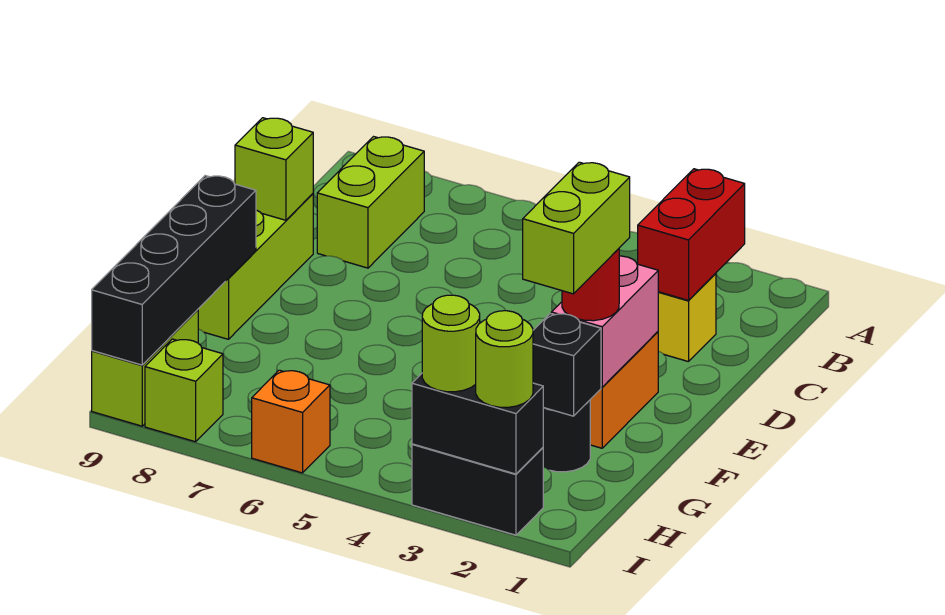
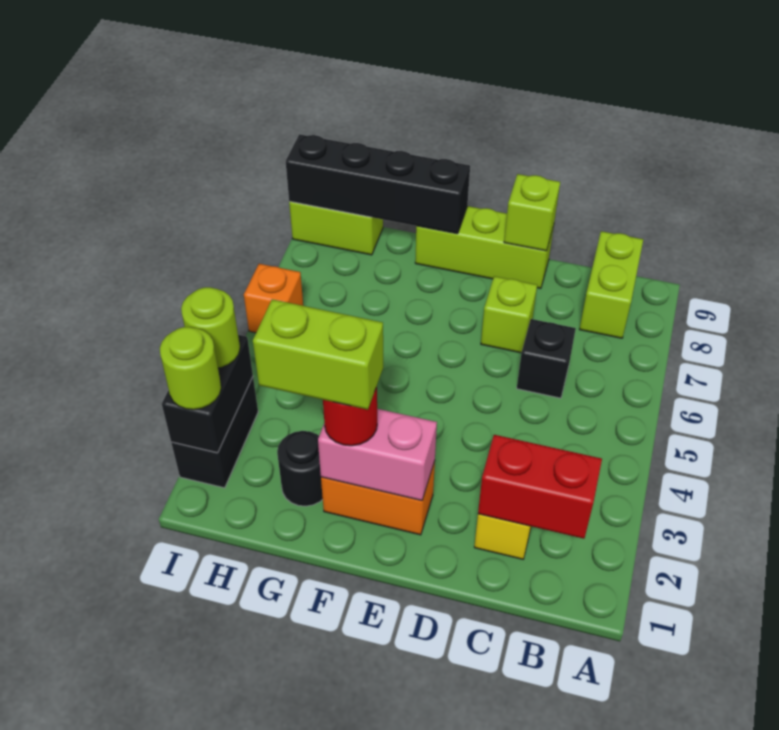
lime 1x2 brick [317,137,424,268] -> lime 1x2 brick turned to [579,231,643,338]
black 1x1 brick [533,314,601,416] -> black 1x1 brick moved to [517,319,576,398]
lime 1x1 brick [145,339,223,442] -> lime 1x1 brick moved to [481,276,537,353]

